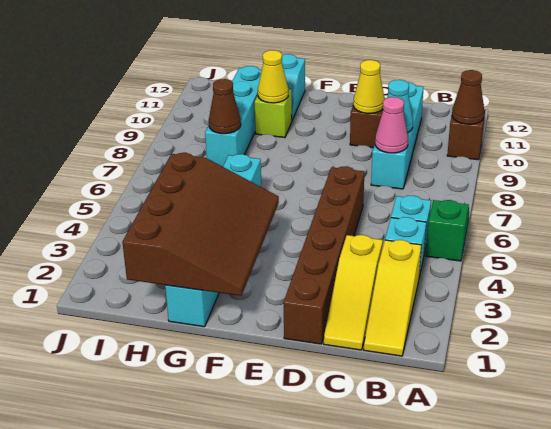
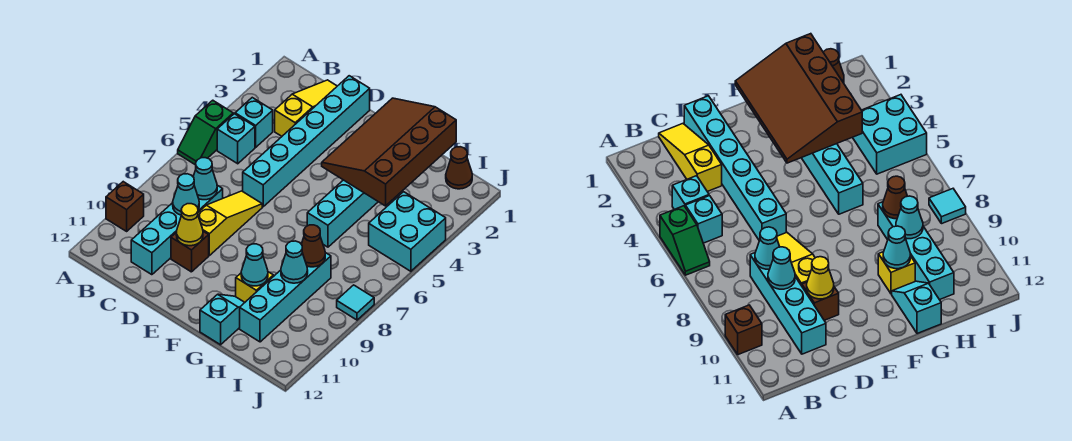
brown 1x1 cone [452,70,484,124] -> brown 1x1 cone moved to [446,147,472,189]
yellow 1x3 slope [364,240,421,356] -> yellow 1x3 slope moved to [198,191,262,255]
pink 1x1 cone [375,97,408,153] -> cyan 1x1 cone [193,158,217,200]
brown 1x6 brick [284,166,364,344] -> cyan 1x6 brick [243,76,370,207]
lime 1x1 brick [255,89,292,138] -> yellow 1x1 brick [236,272,273,302]
yellow 1x1 cone [258,50,288,103] -> cyan 1x1 cone [241,244,268,286]
none -> cyan 1x1 cone [281,241,308,283]
none -> cyan 2x2 brick [369,192,446,271]
none -> cyan 1x1 tile [337,285,374,320]

